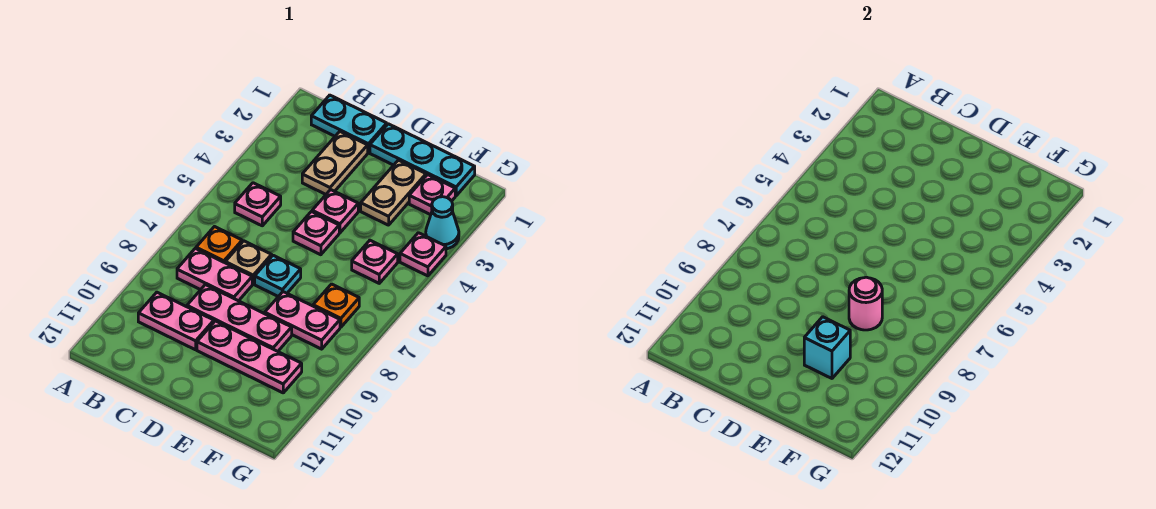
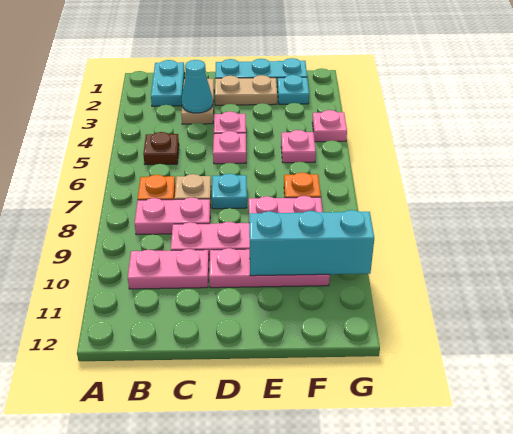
cyan 1x2 plate [311,95,387,153] -> cyan 1x2 plate turned to [151,60,185,106]
pink 1x1 plate [235,183,281,226] -> brown 1x1 plate [143,132,179,165]
tan 1x2 plate [361,160,426,225] -> tan 1x2 plate turned to [215,75,277,105]
pink 1x1 round brick [849,277,882,330] -> none
cyan 1x1 brick [804,317,850,378] -> cyan 1x3 brick [249,210,374,276]
pink 1x1 plate [409,175,455,215] -> cyan 1x1 plate [278,75,309,104]
cyan 1x1 cone [426,197,459,249] -> cyan 1x1 cone moved to [182,60,213,113]

